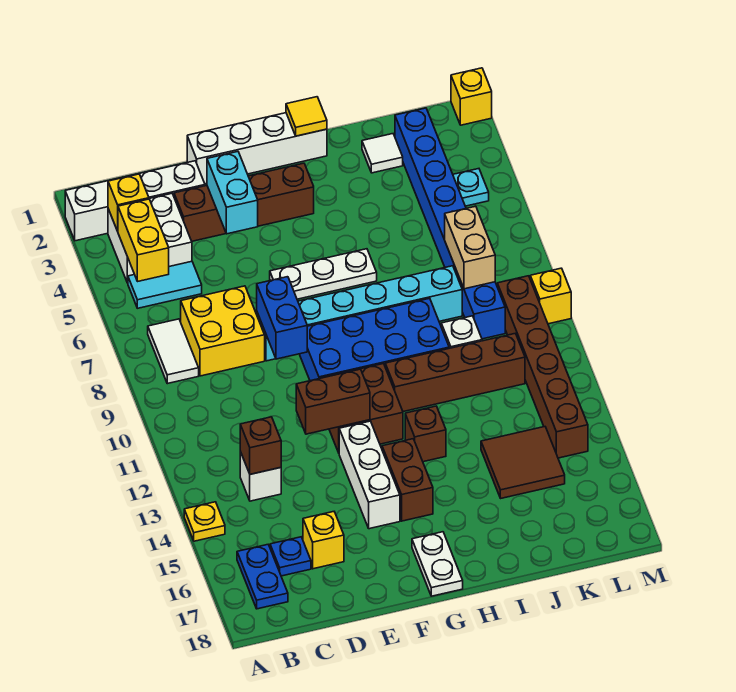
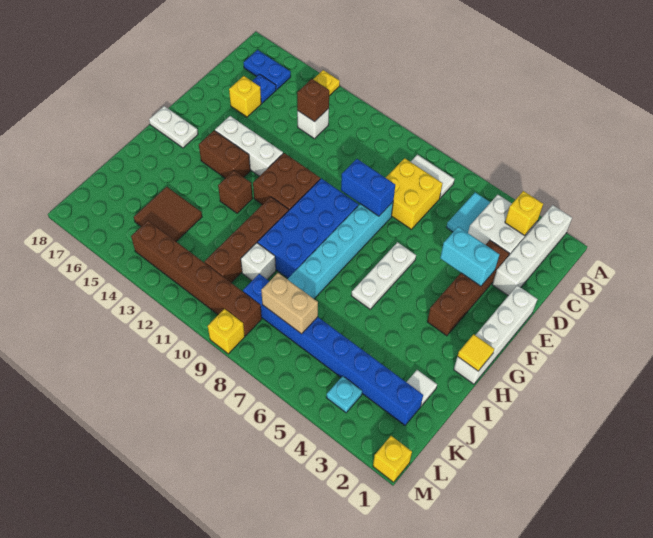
yellow 1x2 brick [118,199,169,281] -> none
brown 1x2 brick [296,369,370,434] -> none

